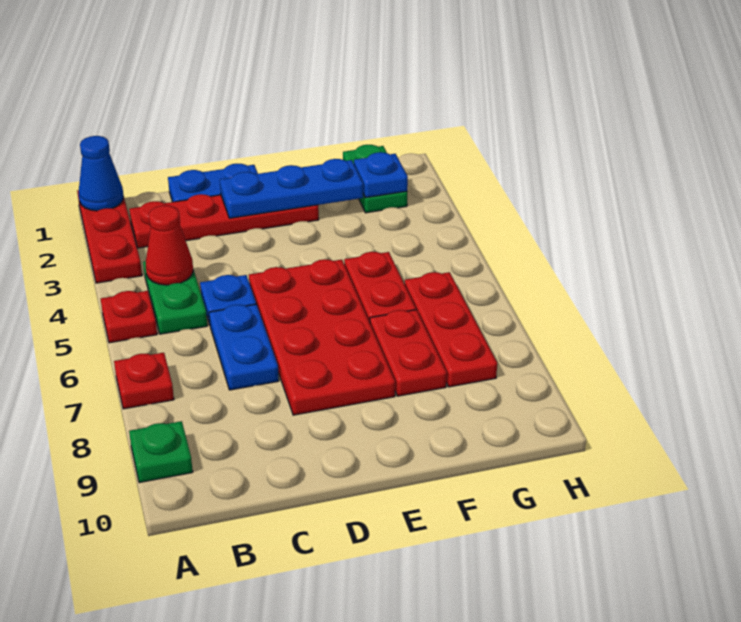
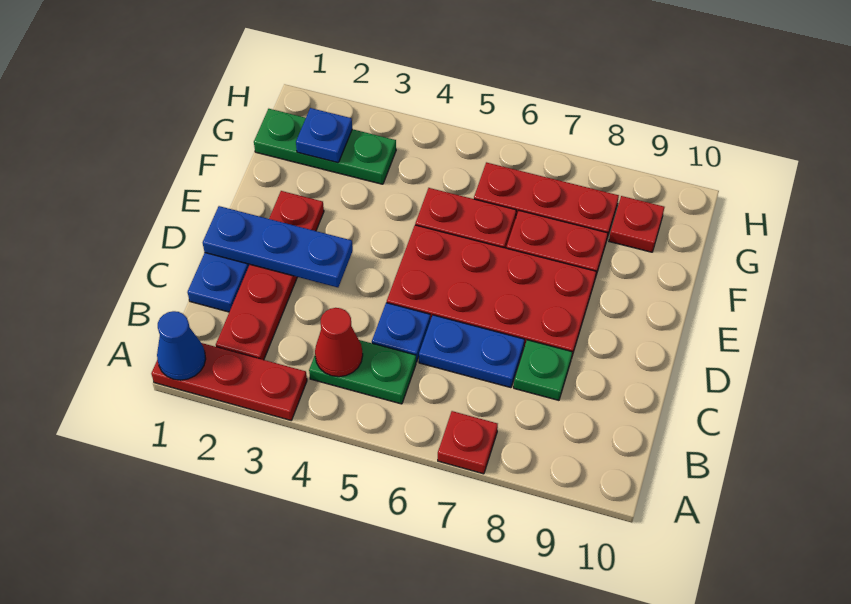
red 1x1 plate [101,291,157,343] -> red 1x1 plate moved to [609,196,664,252]
green 1x1 plate [129,421,193,483] -> green 1x1 plate moved to [514,340,572,400]
blue 1x3 plate [220,159,363,218] -> blue 1x3 plate turned to [203,206,353,287]
green 1x2 plate [343,145,407,213] -> green 1x3 plate [254,109,396,184]

